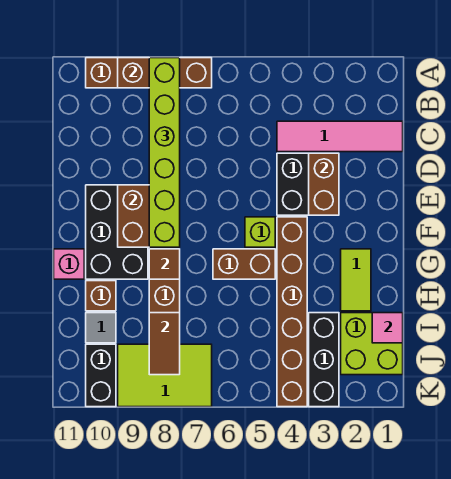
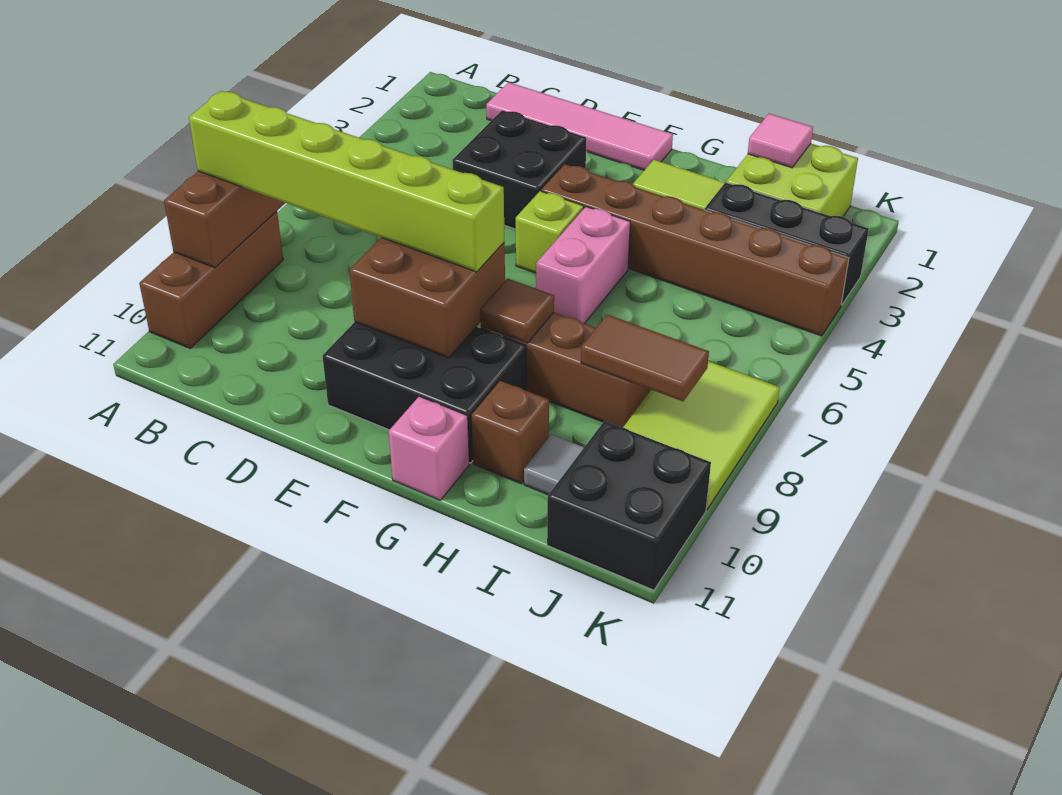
pink 1x4 tile [277,121,403,152] -> pink 1x4 tile turned to [486,82,673,170]
brown 1x2 brick [309,153,339,215] -> none
brown 1x2 brick [213,249,275,279] -> pink 1x2 brick [536,207,630,324]
black 1x2 brick [86,344,116,407] -> black 2x2 brick [547,421,711,590]

